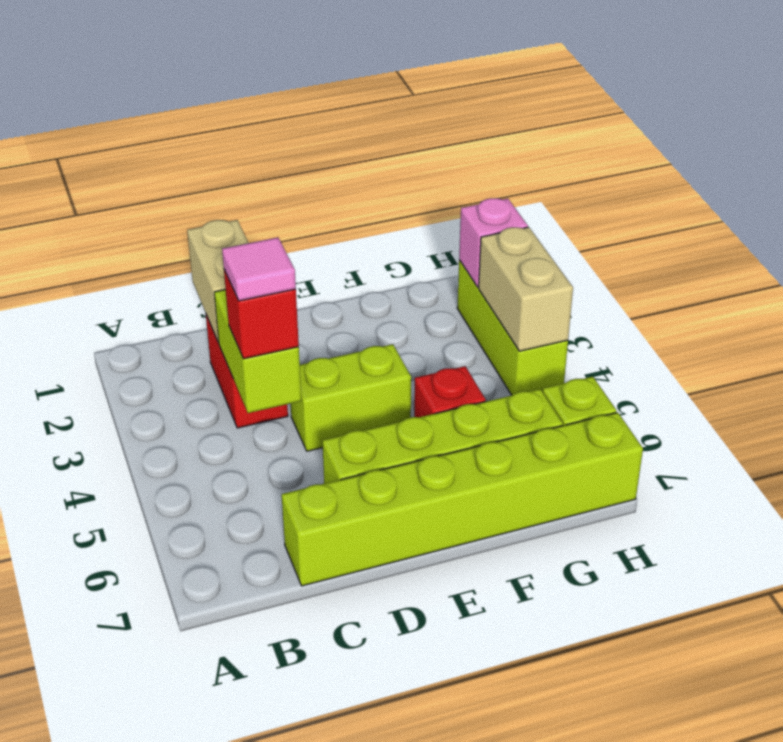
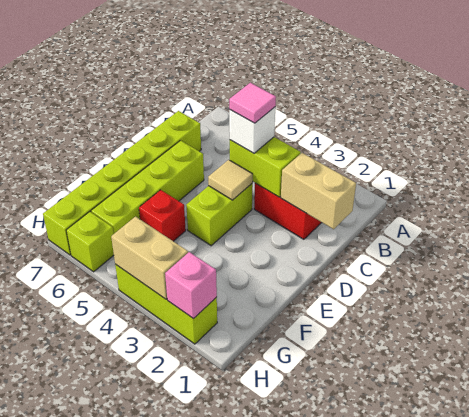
red 1x1 brick [224,270,299,359] -> white 1x1 brick [229,107,275,153]
none -> tan 1x1 tile [208,160,253,200]

